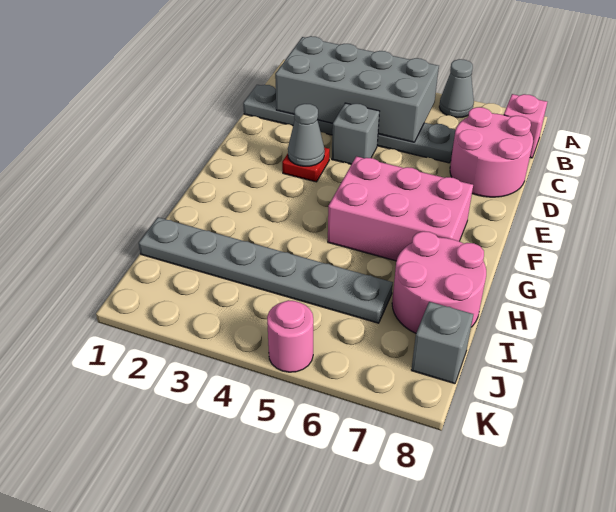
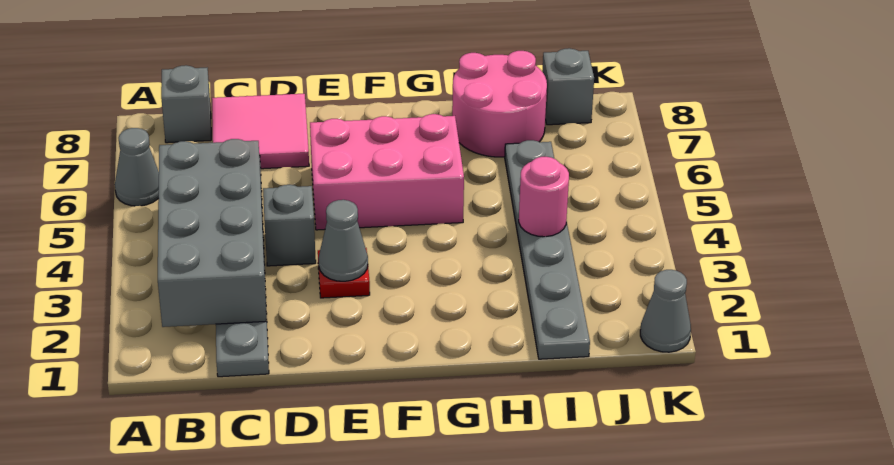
pink 1x1 brick [504,94,547,158] -> grey 1x1 brick [161,65,211,143]
pink 2x2 round brick [450,107,533,197] -> pink 2x2 tile [212,94,309,169]
pink 2x3 brick [328,156,473,261] -> pink 2x3 brick turned to [310,114,464,230]
none -> grey 1x1 cone [640,270,691,352]
pink 1x1 round brick [267,300,313,372] -> pink 1x1 round brick moved to [519,157,569,237]

